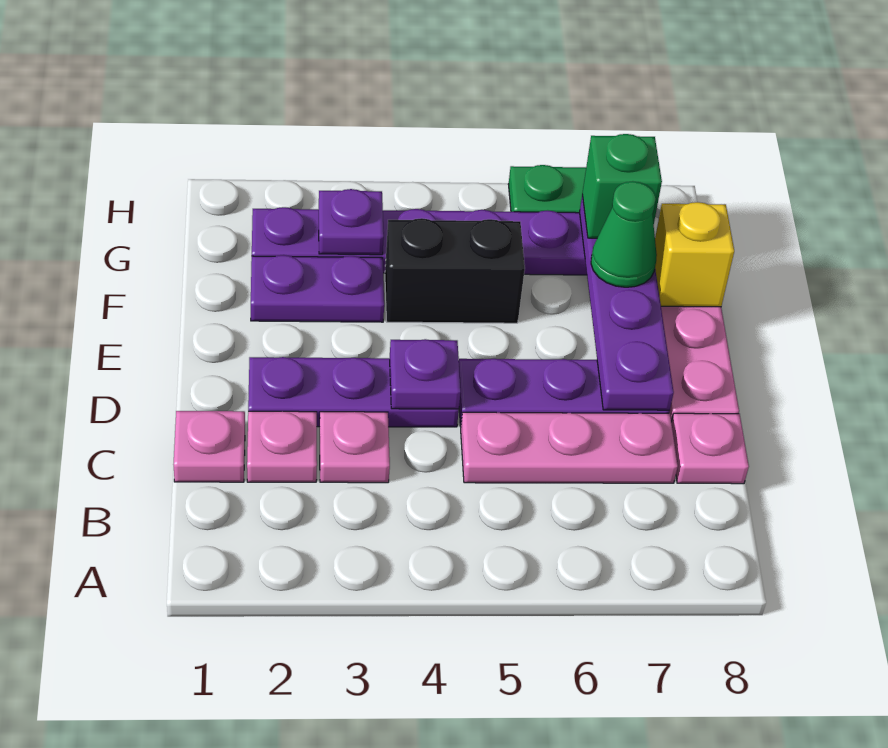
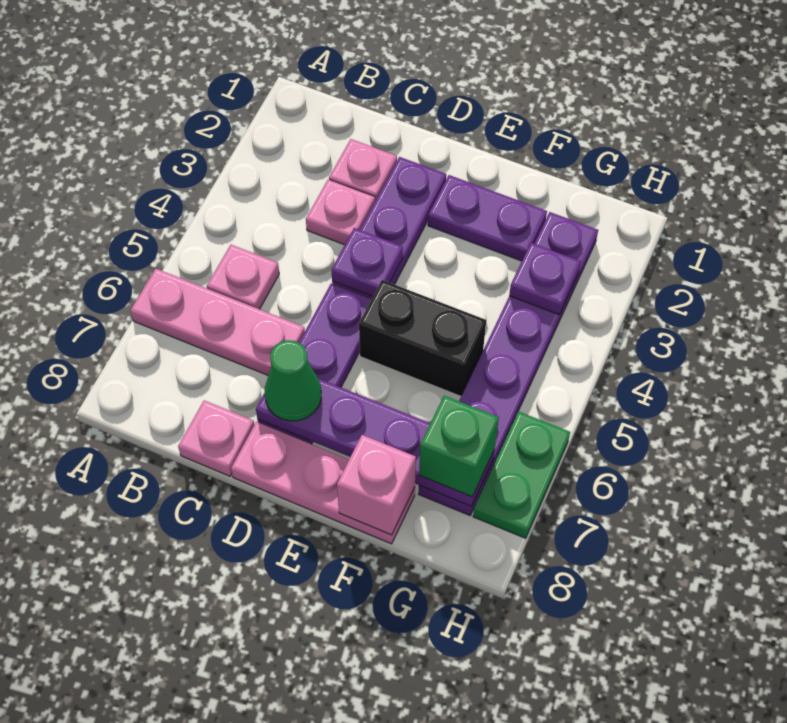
pink 1x1 plate [173,411,245,482] -> pink 1x1 plate moved to [207,245,279,309]
pink 1x3 plate [461,412,678,483] -> pink 1x3 plate turned to [130,269,305,376]
purple 1x2 plate [251,255,384,322] -> purple 1x2 plate turned to [428,175,547,261]
black 1x2 brick [385,218,525,323] -> black 1x2 brick turned to [359,280,486,396]
green 1x1 cone [591,181,657,287] -> green 1x1 cone moved to [265,340,321,421]
yellow 1x1 brick [655,202,734,307] -> pink 1x1 brick [337,435,416,535]

